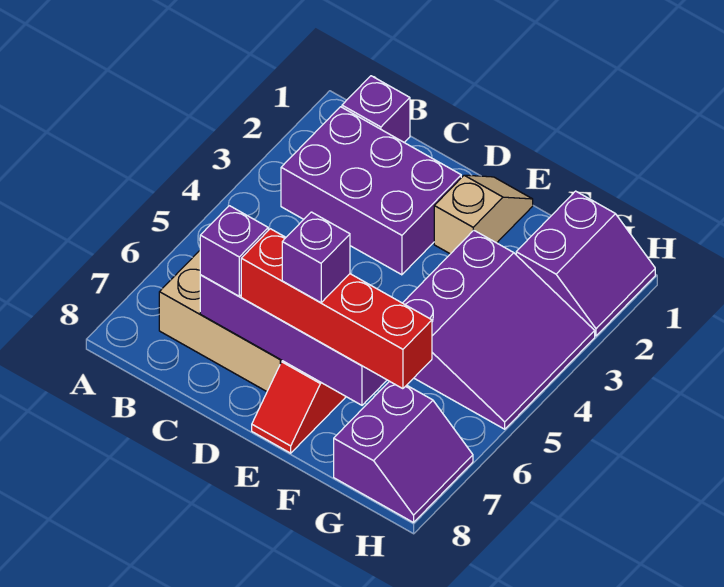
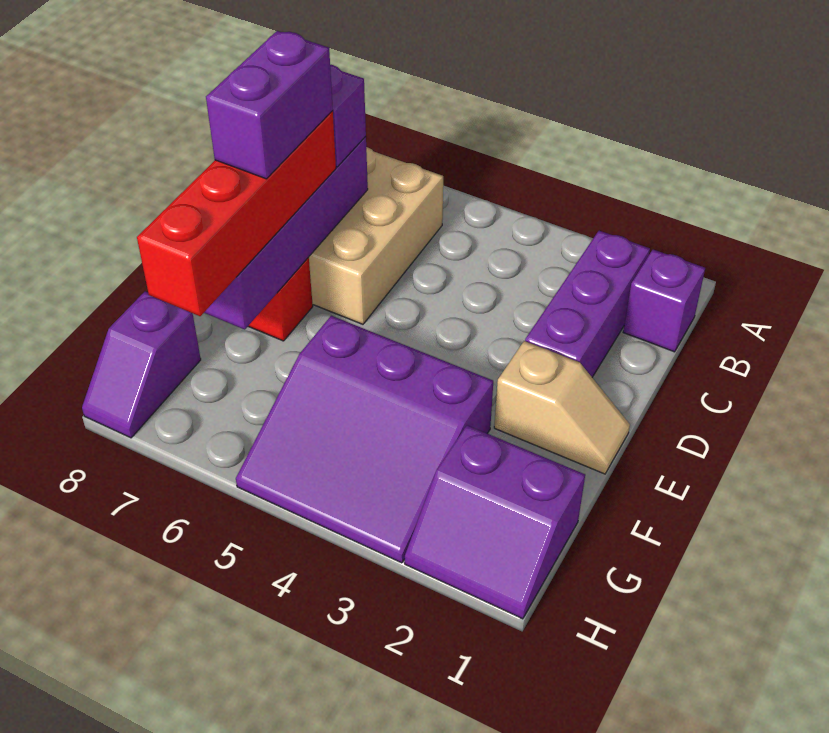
purple 2x3 brick [281,107,461,275] -> purple 1x3 brick [525,231,650,377]
purple 1x1 brick [282,212,350,303] -> purple 1x2 brick [206,31,333,179]
purple 2x2 slope [334,381,473,523] -> purple 1x2 slope [82,291,201,438]

